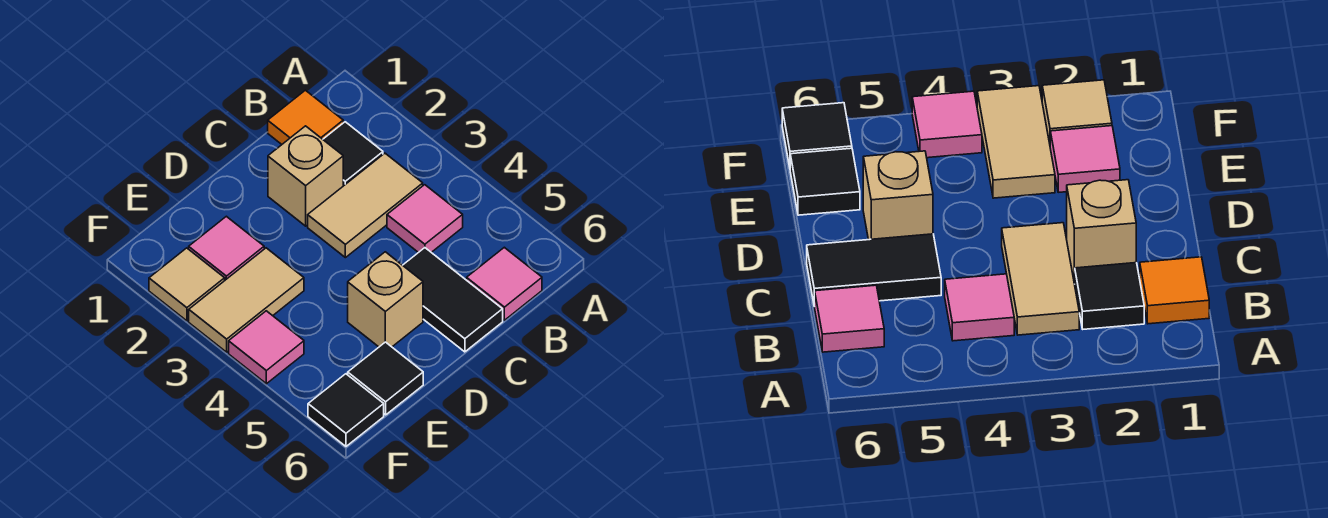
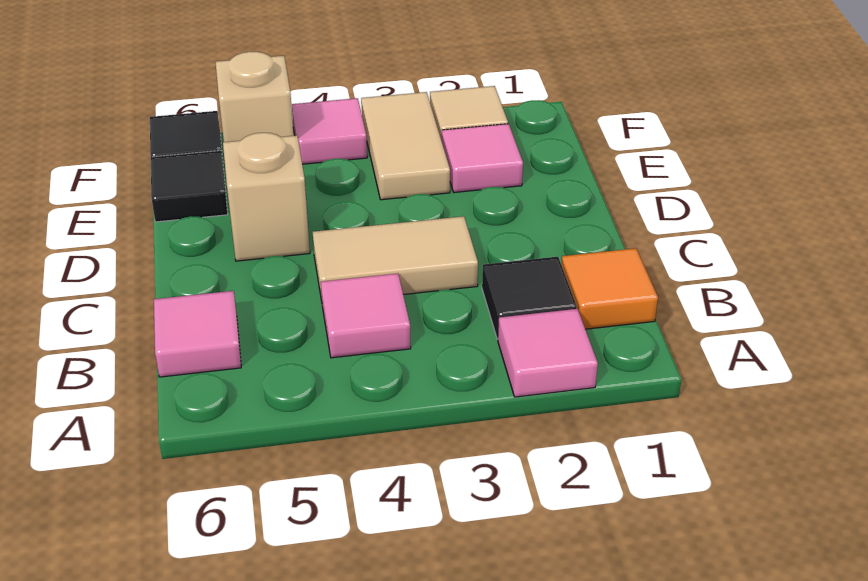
none -> pink 1x1 tile [498,309,598,397]
tan 1x2 tile [308,153,423,258] -> tan 1x2 tile turned to [313,216,478,301]
tan 1x1 brick [268,126,343,226] -> tan 1x1 brick moved to [216,52,294,142]
black 1x2 tile [403,248,503,352] -> none

